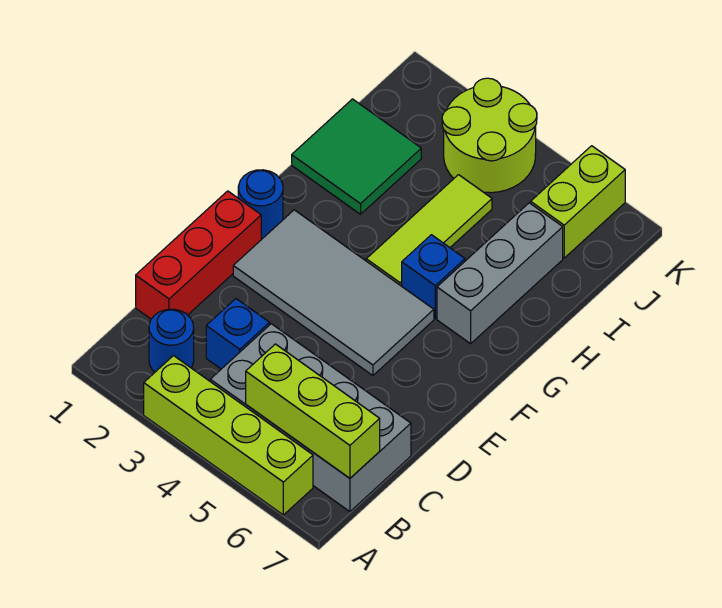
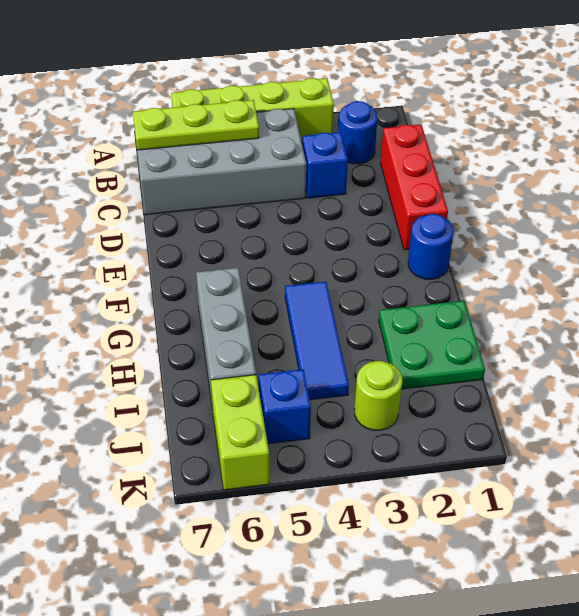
lime 1x3 brick [246,344,380,478] -> lime 1x3 plate [133,100,259,150]
grey 2x4 tile [233,210,434,376] -> none
lime 1x3 tile [366,175,492,286] -> blue 1x3 tile [285,282,349,400]
blue 1x1 brick [402,235,465,318] -> blue 1x1 brick moved to [259,369,311,444]
green 2x2 tile [292,99,421,214] -> green 2x2 plate [379,301,485,389]
lime 2x2 round brick [442,78,537,193] -> lime 1x1 round brick [354,361,402,430]

